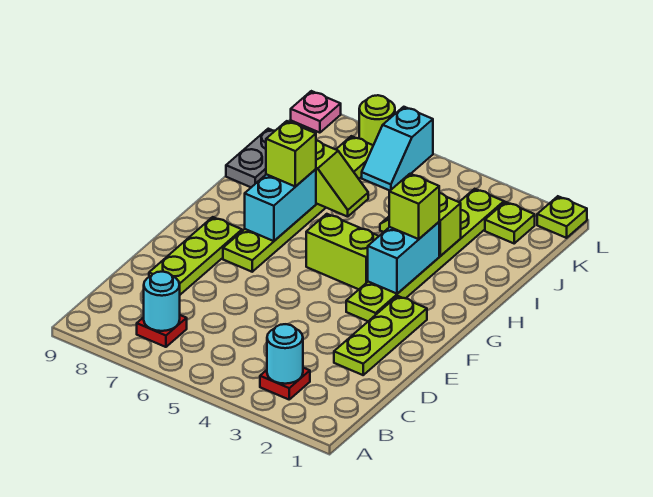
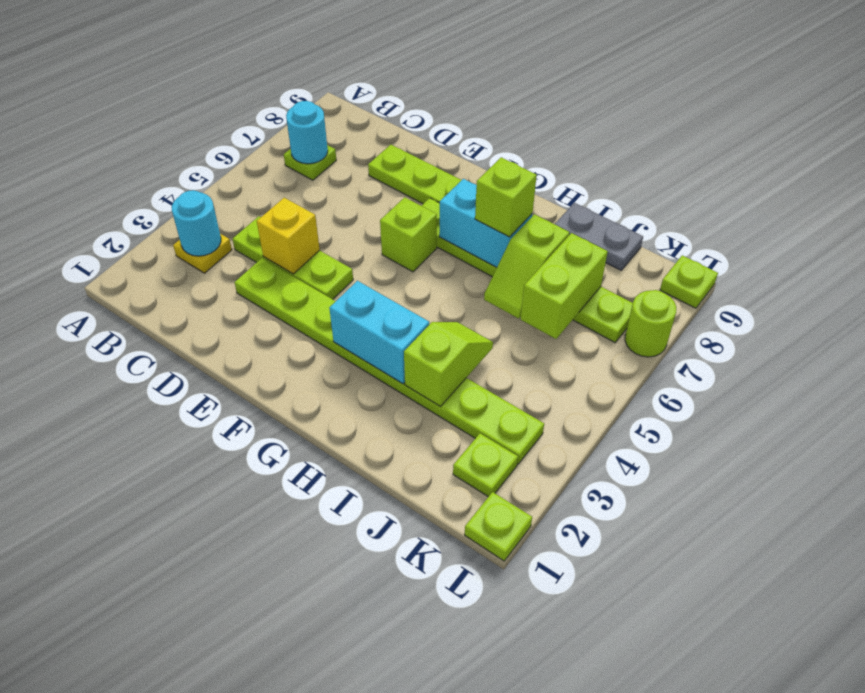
red 1x1 plate [260,368,310,399] -> yellow 1x1 plate [173,234,232,273]
red 1x1 plate [137,315,187,347] -> lime 1x1 plate [284,145,336,180]
lime 1x3 plate [334,296,427,375] -> lime 1x3 plate moved to [233,216,353,299]
none -> yellow 1x1 brick [257,198,320,274]
lime 1x6 plate [346,189,504,321] -> lime 1x8 plate [235,258,544,464]
lime 1x2 brick [306,214,379,289] -> lime 1x2 brick moved to [521,233,608,339]
lime 1x1 brick [389,174,439,239] -> lime 1x1 brick moved to [380,197,437,272]
cyan 1x2 slope [362,107,433,191] -> none
pink 1x1 plate [291,91,341,133] -> lime 1x1 plate [660,255,718,308]

